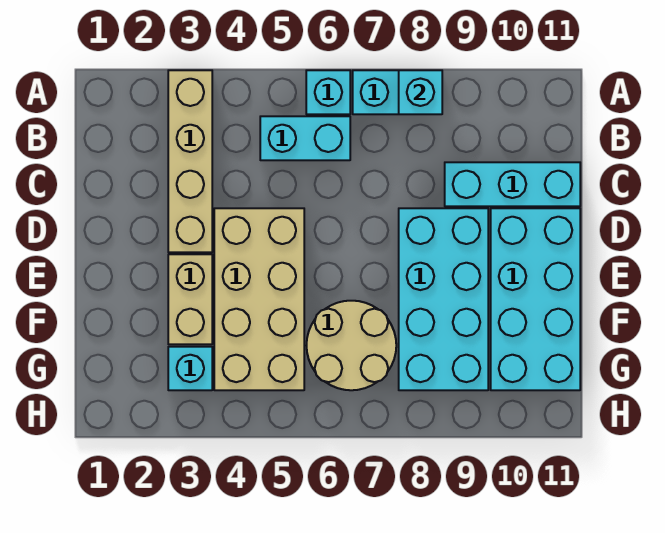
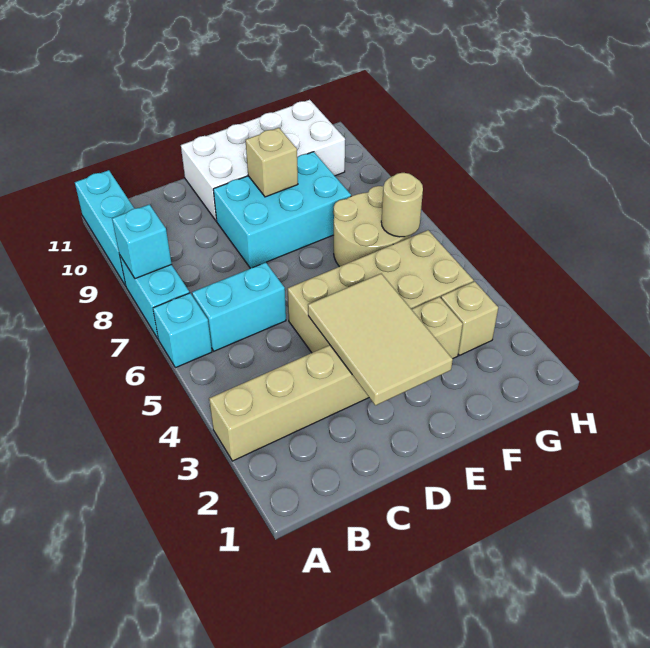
cyan 1x2 brick [260,116,350,160] -> cyan 1x2 brick turned to [192,263,286,351]
cyan 1x3 brick [445,162,580,206] -> cyan 1x3 brick moved to [75,170,134,286]
none -> tan 2x3 tile [308,274,453,405]
cyan 2x4 brick [399,208,488,390] -> cyan 2x3 brick [213,152,351,268]
cyan 2x4 brick [491,208,580,390] -> white 2x4 brick [181,100,345,221]
none -> tan 1x1 brick [246,128,298,197]
cyan 1x1 brick [168,347,212,390] -> tan 1x1 brick [441,281,498,355]
none -> tan 1x1 round brick [381,173,423,237]

